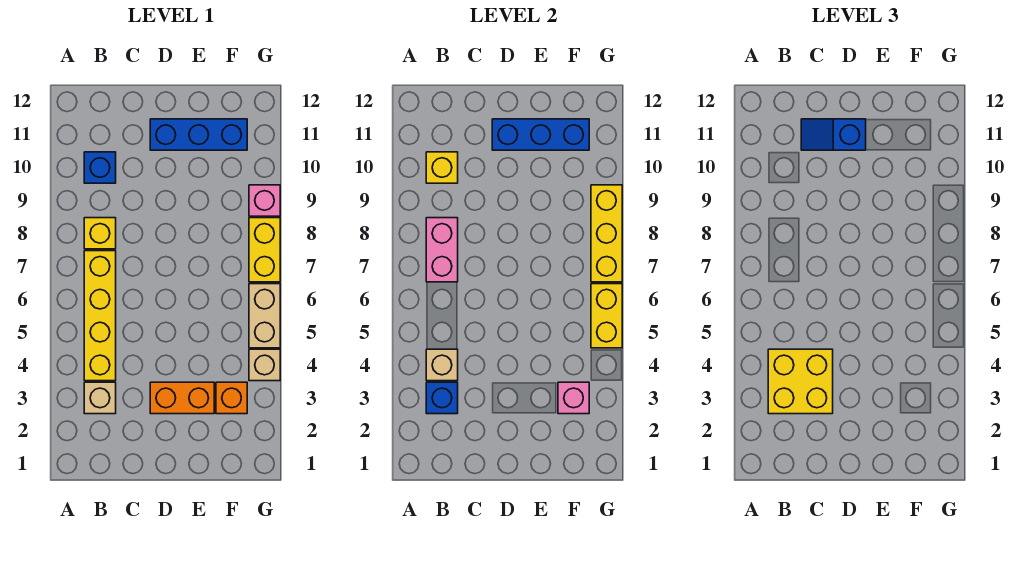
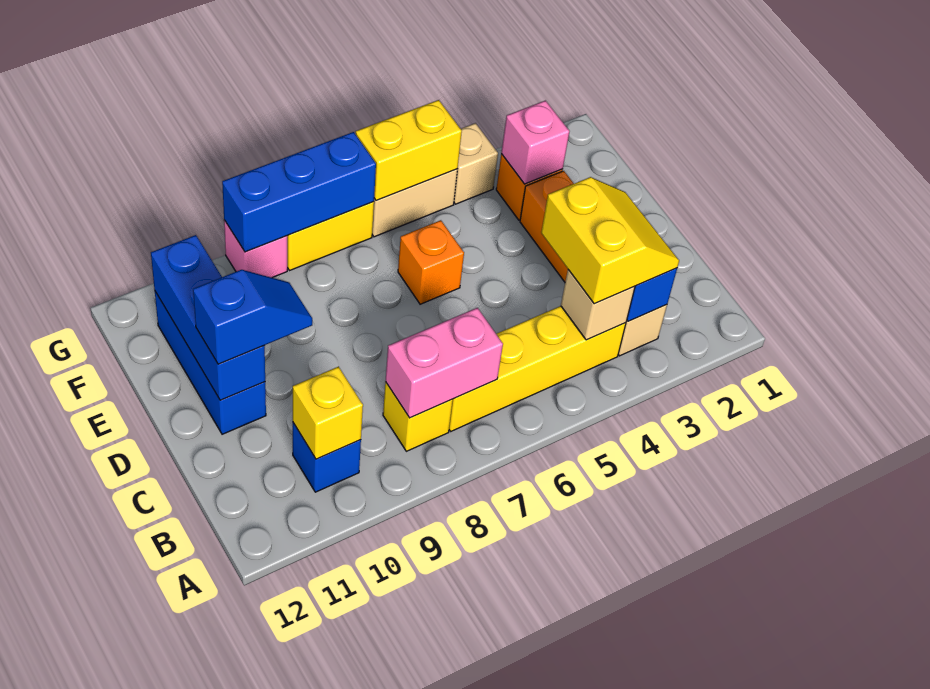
yellow 2x2 brick [768,349,833,414] -> yellow 2x2 slope [541,177,679,304]
blue 1x2 slope [801,119,866,150] -> blue 1x2 slope turned to [193,270,312,364]
none -> orange 1x1 brick [398,220,464,304]
yellow 1x3 brick [591,185,622,282] -> blue 1x3 brick [222,132,376,252]

